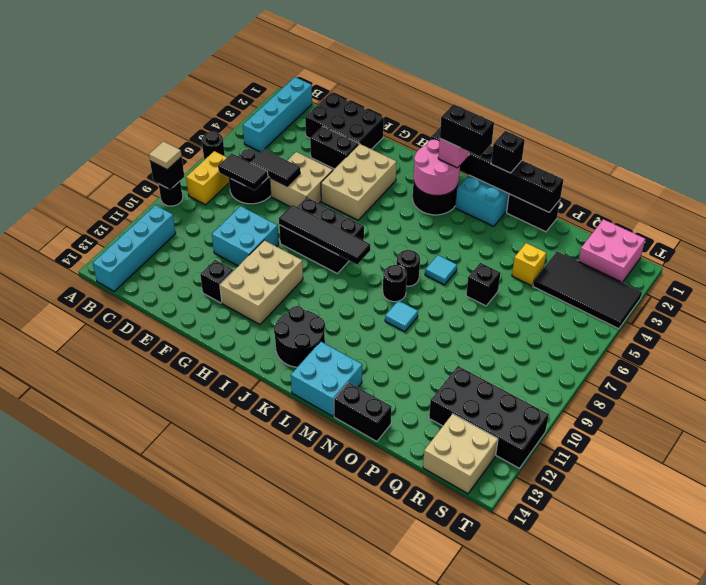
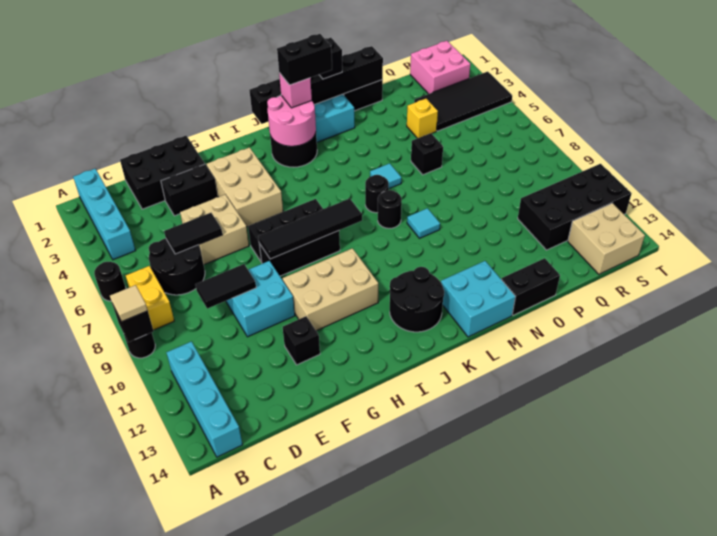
black 1x2 tile [218,153,268,190] -> black 1x2 tile moved to [195,264,256,309]
tan 2x3 brick [220,240,303,325] -> tan 2x3 brick turned to [283,248,378,331]

